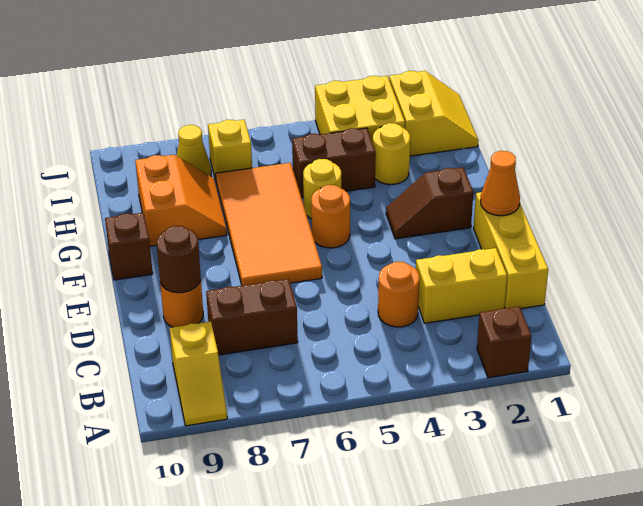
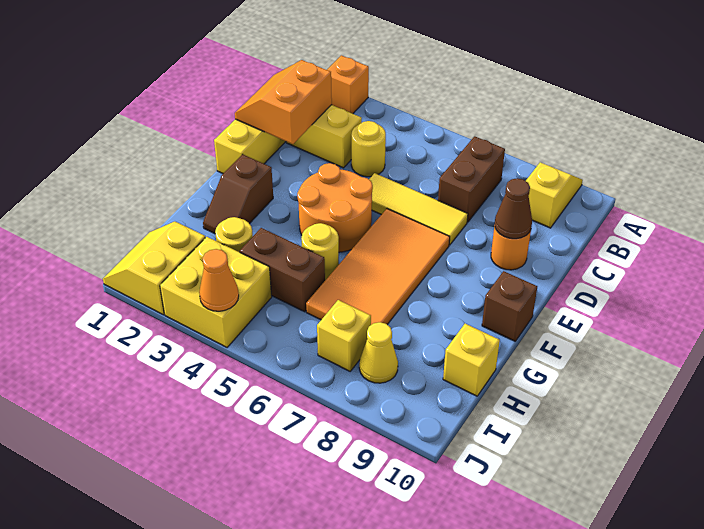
brown 1x1 brick [477,306,532,378] -> orange 1x1 brick [327,55,369,114]
orange 1x1 round brick [378,262,419,327] -> yellow 1x1 round brick [351,121,386,177]
brown 1x2 brick [206,279,298,355] -> brown 1x2 brick turned to [438,136,505,222]
none -> yellow 1x3 tile [369,173,468,245]
brown 1x1 round brick [157,226,201,293] -> brown 1x1 cone [495,178,532,239]
orange 1x1 cone [480,151,520,216] -> orange 1x1 cone moved to [199,249,239,311]
brown 1x2 slope [386,167,473,239] -> brown 1x2 slope turned to [203,154,273,234]
orange 1x1 round brick [311,185,350,248] -> orange 2x2 round brick [297,163,373,252]
orange 2x2 slope [135,155,227,246] -> orange 2x2 slope moved to [235,60,332,144]
none -> yellow 1x1 brick [443,324,500,396]

